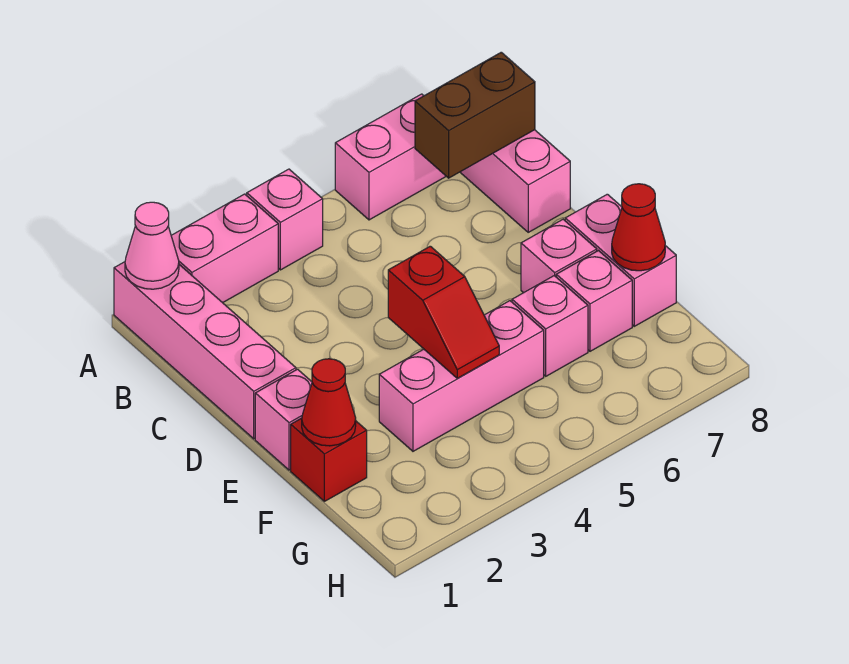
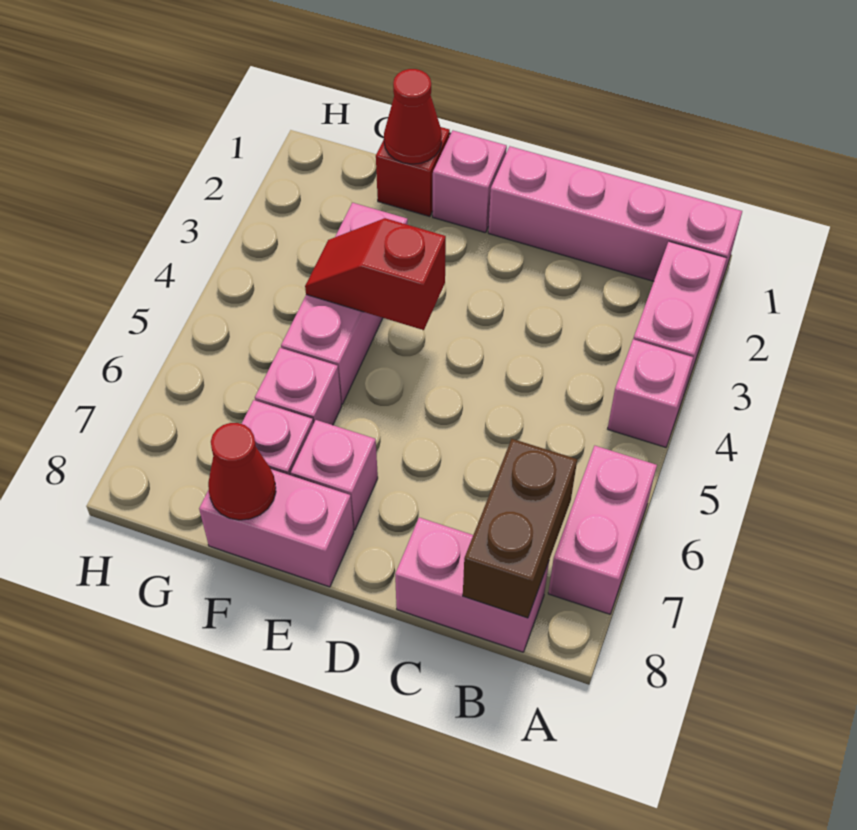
pink 1x1 cone [125,202,179,289] -> none

